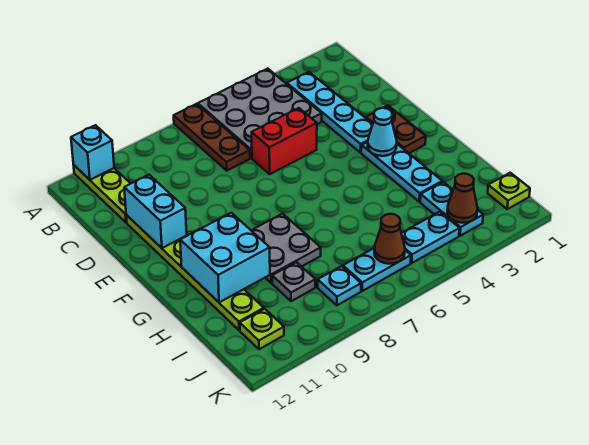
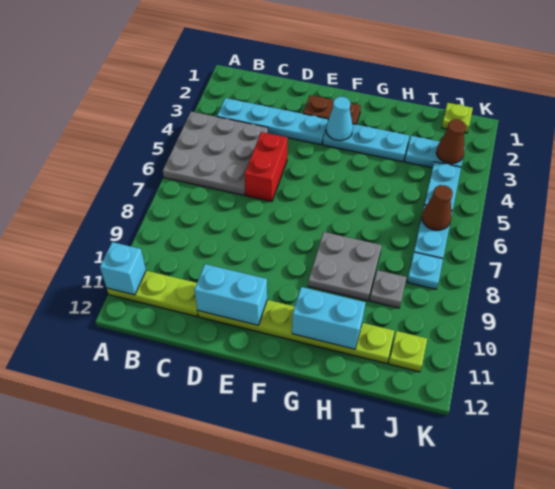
brown 1x3 plate [174,104,250,171] -> none
cyan 2x2 brick [180,213,270,302] -> cyan 1x2 brick [292,287,366,349]

